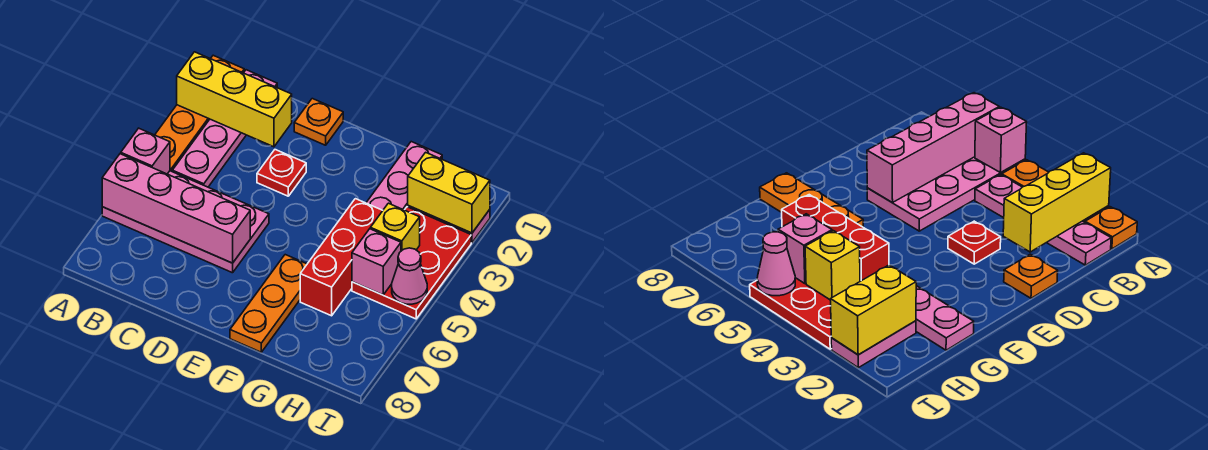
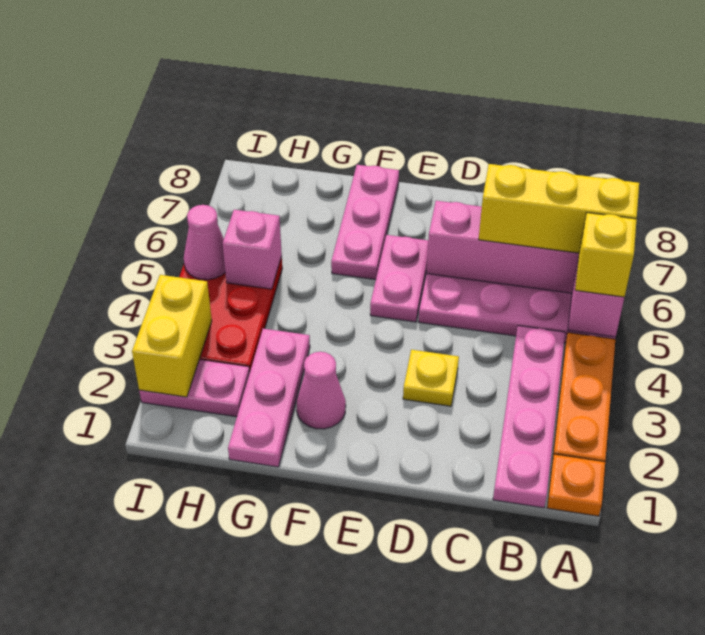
yellow 1x3 brick [177,52,292,147] -> yellow 1x3 brick moved to [479,164,639,253]
orange 1x1 plate [294,99,343,145] -> none
red 1x1 plate [257,150,306,196] -> yellow 1x1 plate [403,350,459,406]
none -> pink 1x2 plate [370,235,428,322]
none -> pink 1x1 cone [297,352,346,429]
orange 1x3 plate [230,255,307,352] -> pink 1x3 plate [331,165,399,280]
red 1x3 brick [300,199,383,316] -> none
yellow 1x2 brick [408,152,490,233] -> yellow 1x2 brick turned to [132,275,212,397]
yellow 1x1 brick [370,203,420,251] -> yellow 1x1 brick moved to [575,213,637,297]

